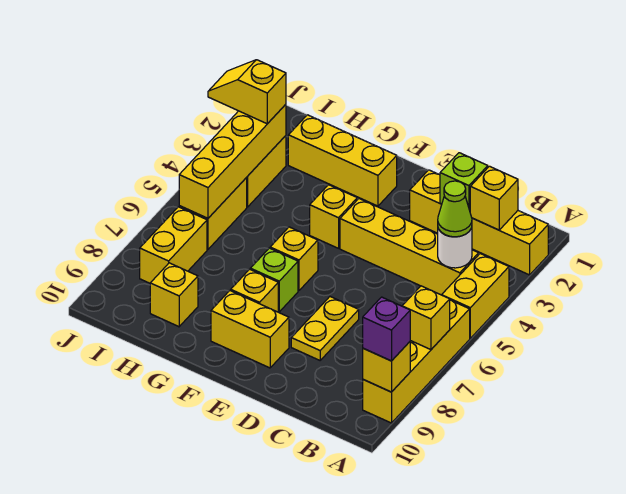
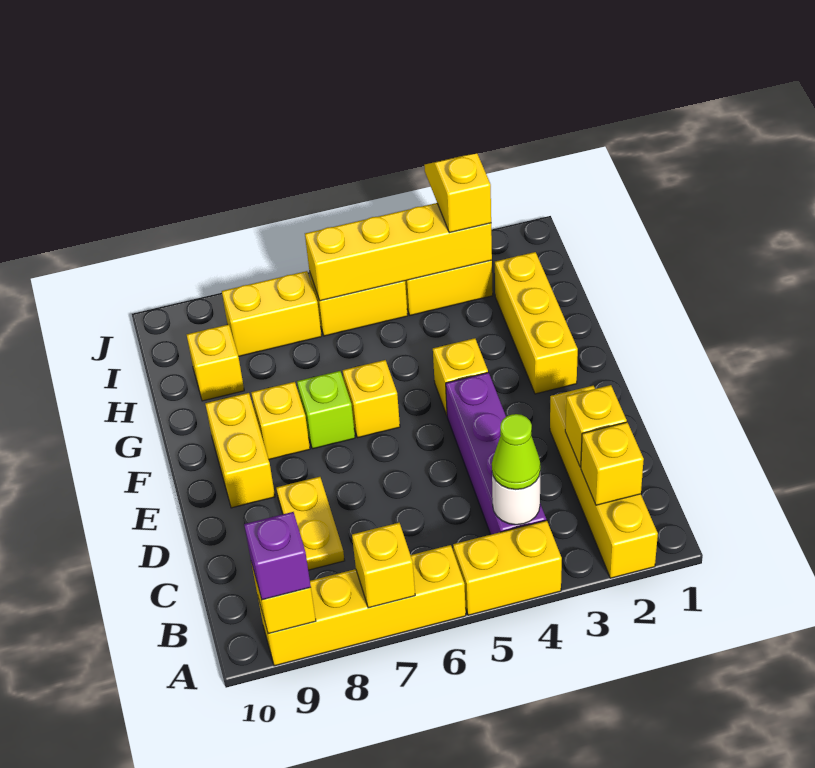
yellow 1x4 brick [340,199,479,295] -> purple 1x4 brick [446,373,546,534]
lime 1x1 brick [440,153,488,210] -> yellow 1x1 brick [565,385,627,467]
yellow 1x2 plate [291,297,359,360] -> yellow 1x2 plate turned to [276,477,345,570]

